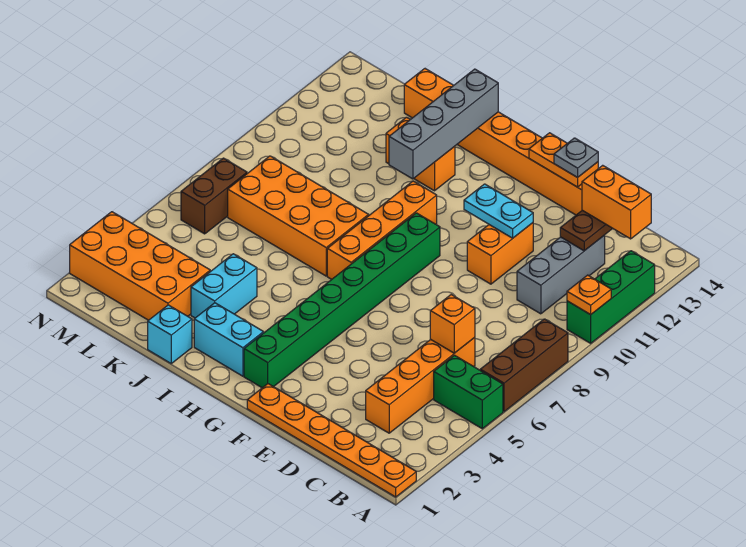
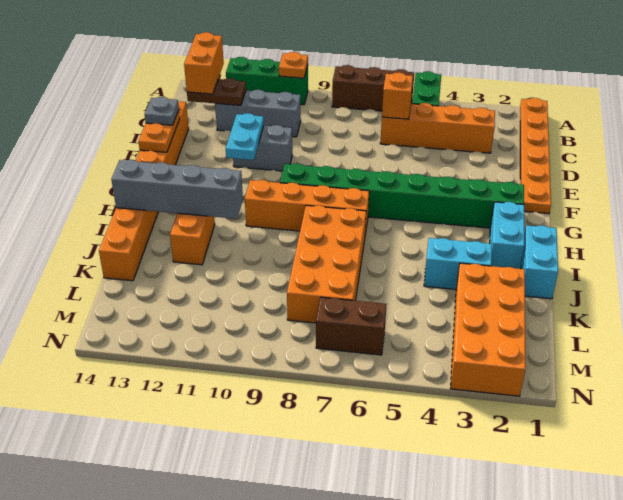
orange 1x2 brick [467,223,533,284] -> grey 1x2 brick [233,125,292,171]
cyan 1x1 brick [148,305,192,363] -> cyan 1x2 brick [521,225,558,299]

